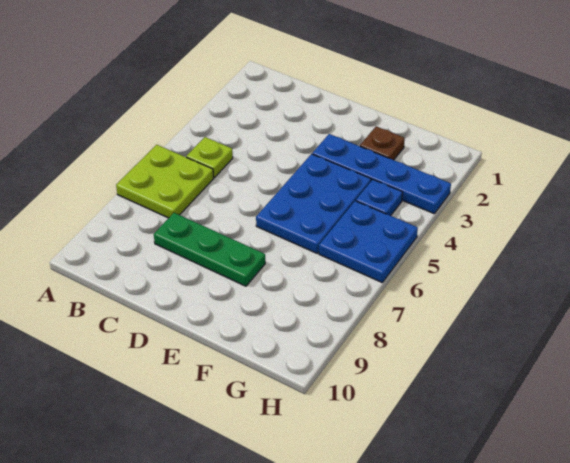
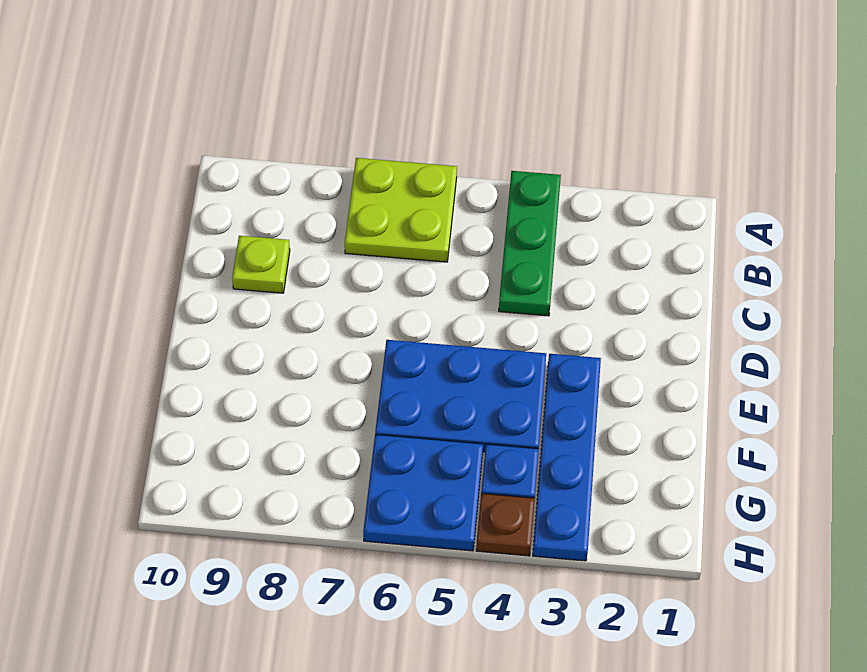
lime 1x1 plate [186,137,233,178] -> lime 1x1 plate moved to [232,236,290,293]
green 1x3 plate [154,213,265,286] -> green 1x3 plate moved to [499,171,561,316]
brown 1x1 plate [360,126,405,160] -> brown 1x1 plate moved to [476,493,535,556]

